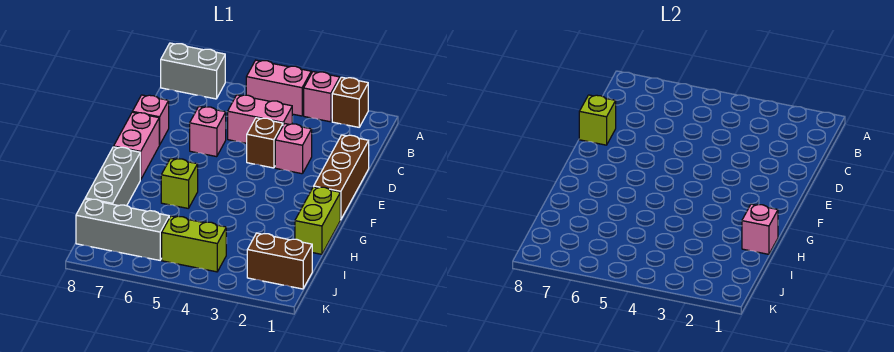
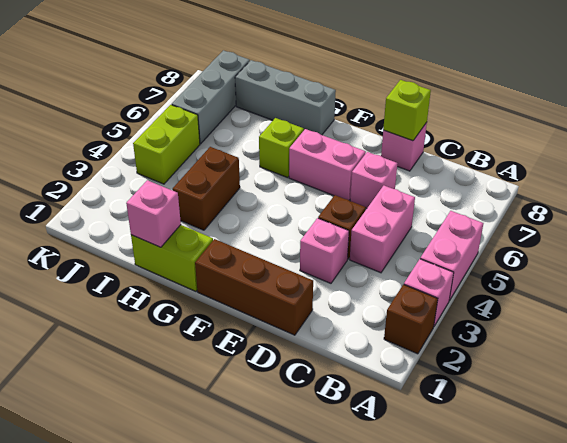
grey 1x2 brick [161,43,225,99] -> none
pink 1x2 brick [114,112,159,180] -> pink 1x2 brick moved to [289,129,366,200]
brown 1x2 brick [247,233,312,289] -> brown 1x2 brick moved to [173,147,240,230]

